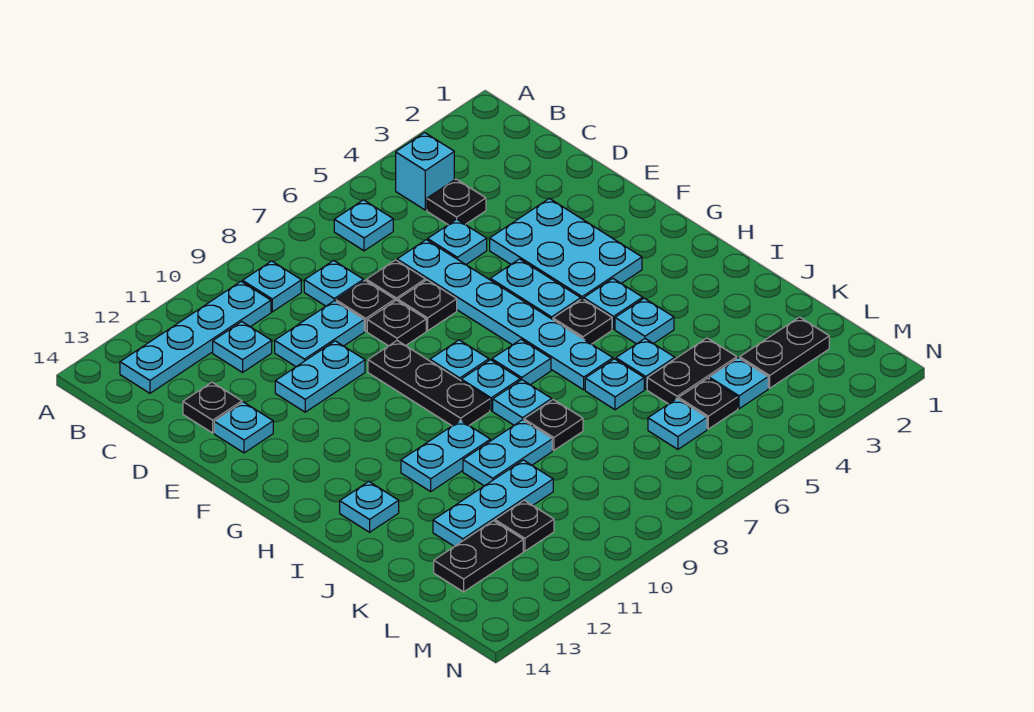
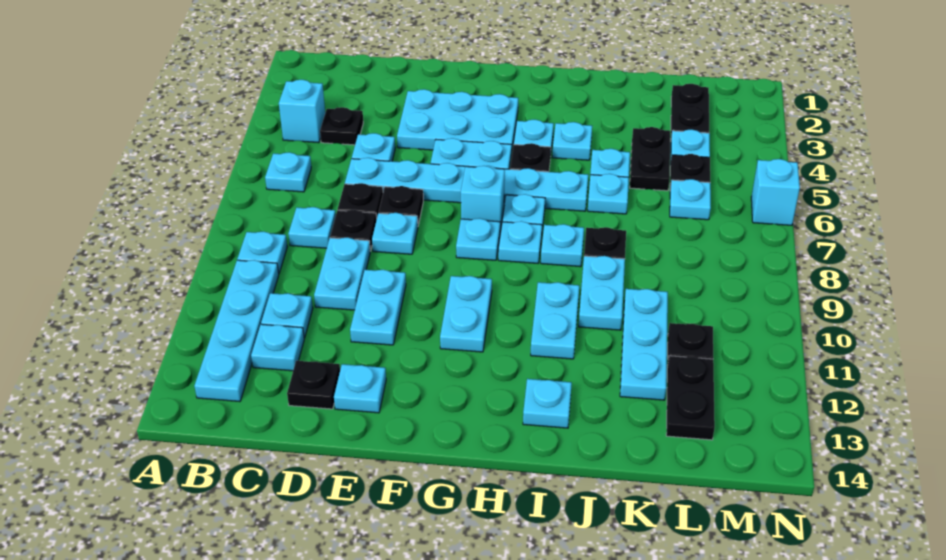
none -> cyan 1x1 plate [251,324,304,371]
black 1x1 plate [367,300,426,346] -> cyan 1x1 plate [372,213,418,254]
black 1x3 plate [368,341,490,426] -> none
none -> cyan 1x1 brick [461,166,505,232]
none -> cyan 1x2 plate [440,276,492,352]
none -> cyan 1x1 brick [751,159,800,225]

